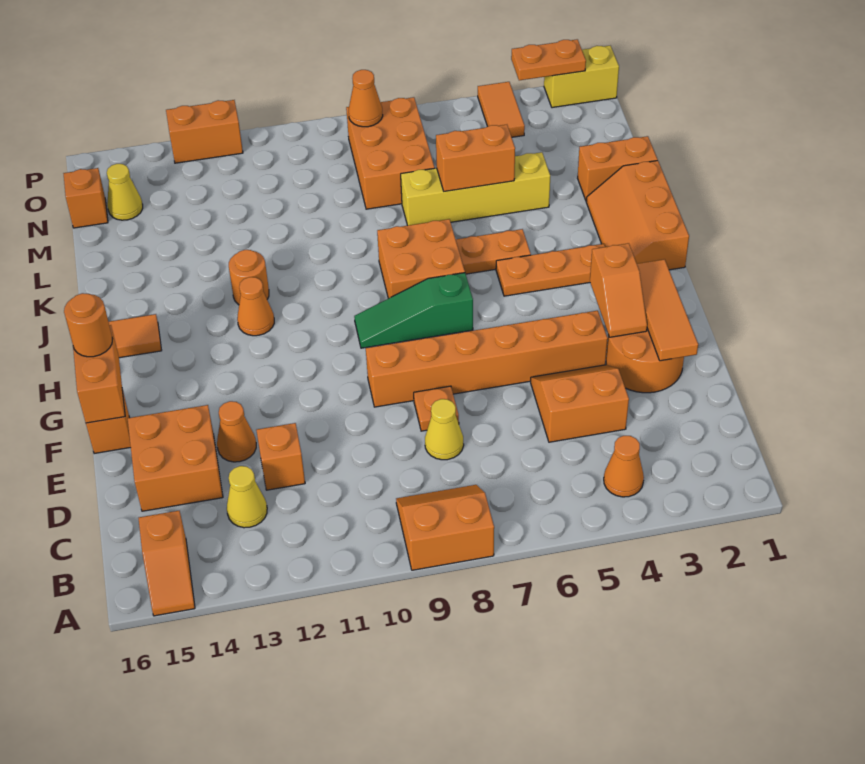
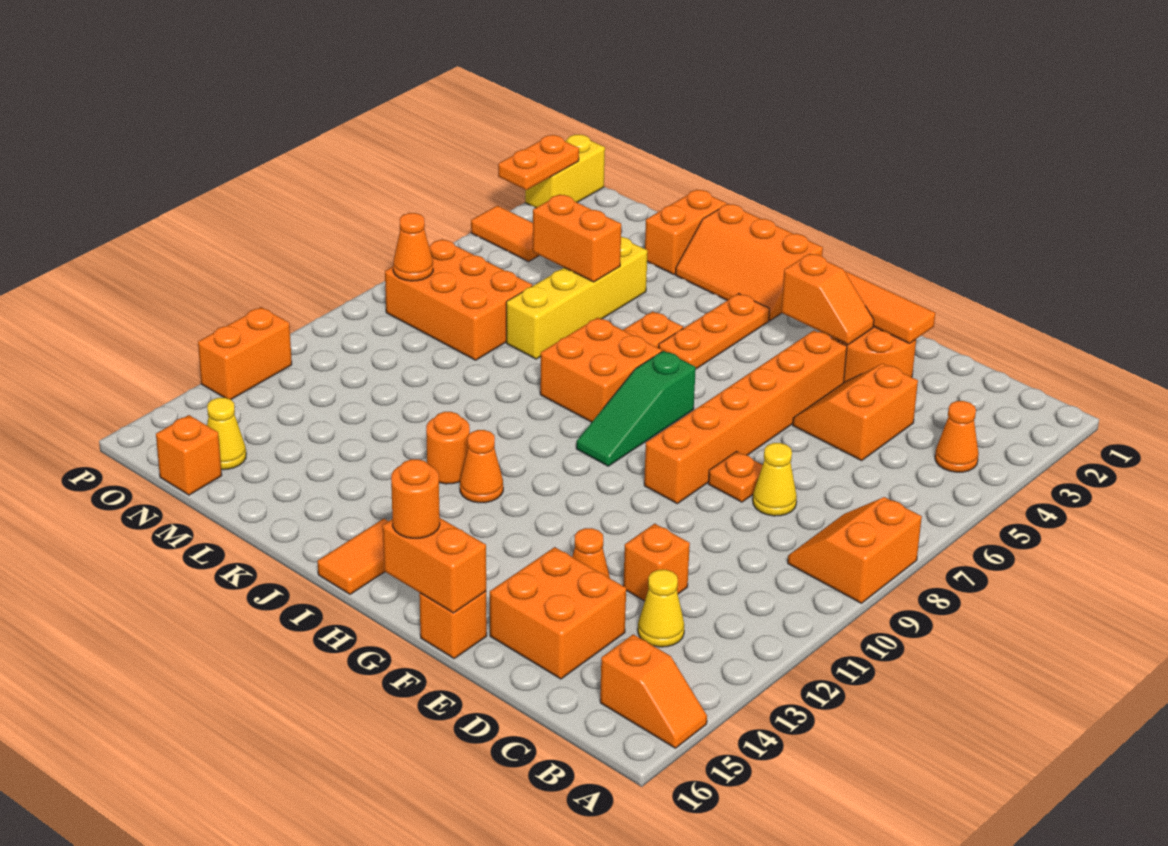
orange 1x2 brick [436,125,515,191] -> orange 1x2 brick turned to [533,195,621,282]

